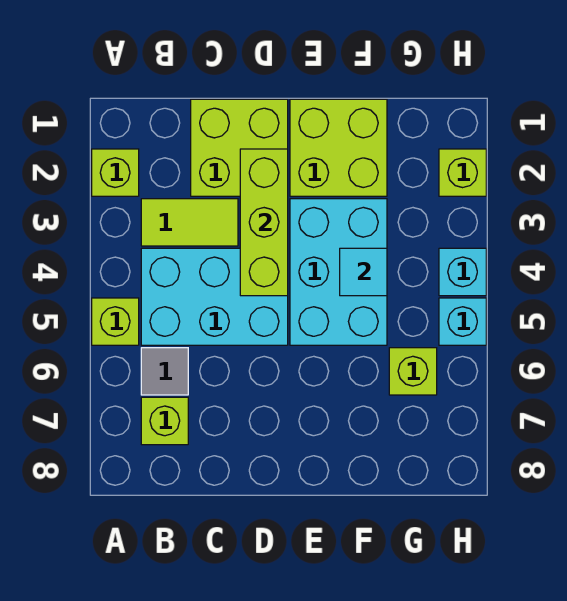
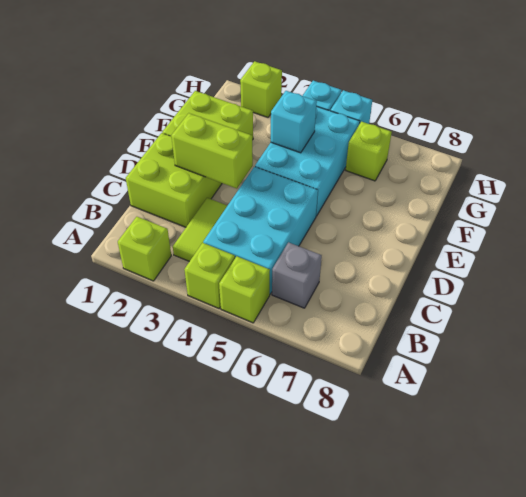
grey 1x1 tile [141,348,188,395] -> grey 1x1 brick [272,242,322,308]
lime 1x1 brick [141,397,188,445] -> lime 1x1 brick moved to [184,243,235,308]
lime 1x3 brick [240,149,288,296] -> lime 1x2 brick [171,113,253,189]
cyan 2x3 brick [290,199,387,345] -> cyan 2x3 brick turned to [255,106,360,216]
cyan 1x1 tile [340,248,387,296] -> cyan 1x1 brick [271,91,317,153]

